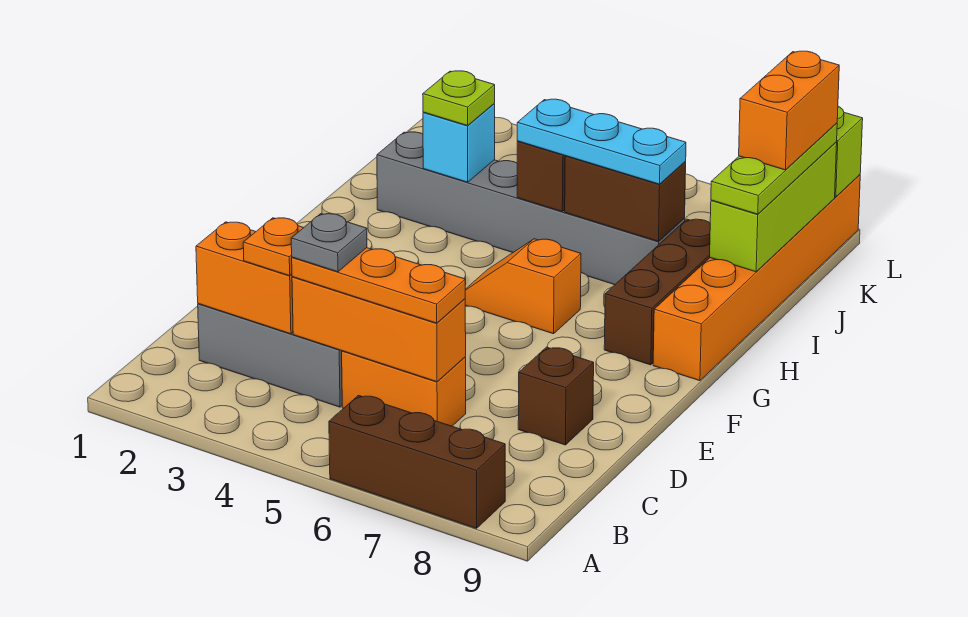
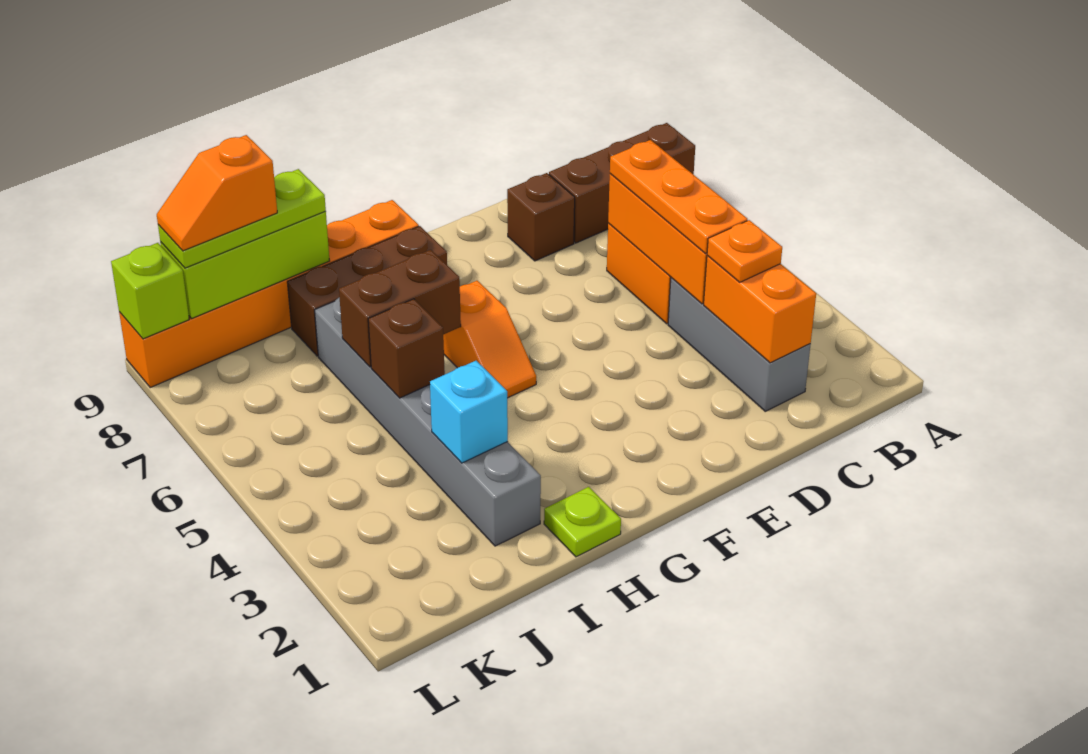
brown 1x3 brick [329,395,505,528] -> brown 1x3 brick turned to [549,123,695,243]
grey 1x1 plate [291,214,367,272] -> none
lime 1x1 plate [423,71,495,126] -> lime 1x1 plate moved to [544,487,621,557]
cyan 1x3 plate [517,99,686,184] -> none
brown 1x2 brick [565,156,686,241] -> brown 1x2 brick turned to [339,250,461,367]
orange 1x2 brick [739,51,839,170] -> orange 1x2 slope [157,135,277,251]

